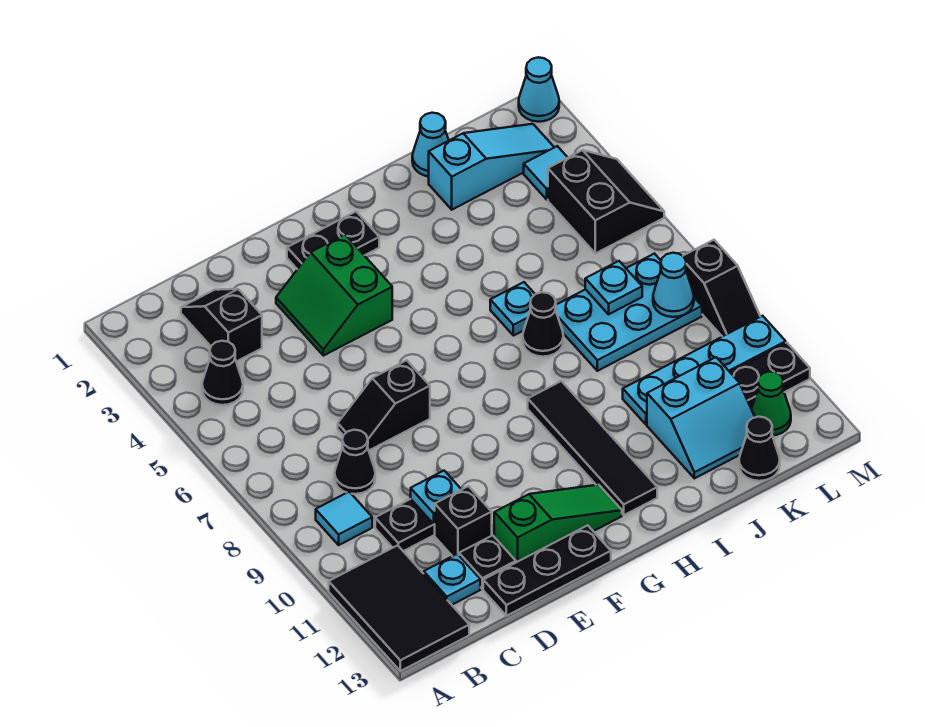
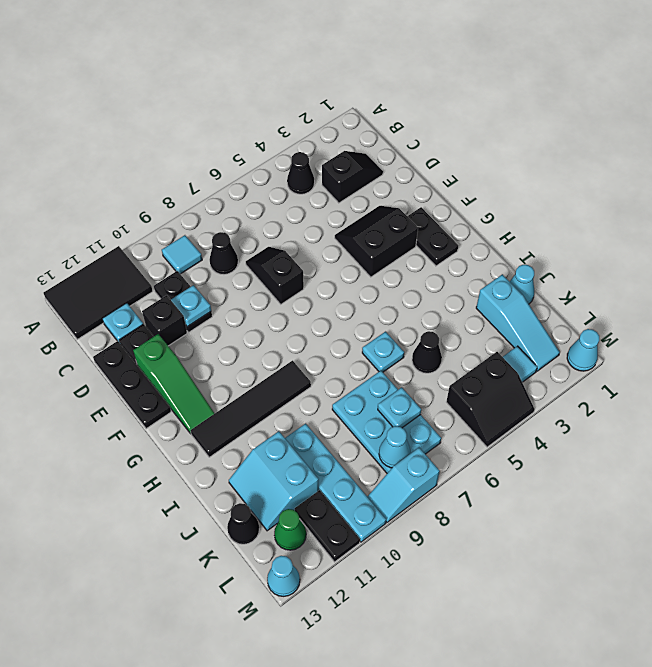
green 2x2 slope [276,235,392,356] -> black 2x2 slope [335,206,418,277]
black 1x1 cone [523,292,563,357] -> black 1x1 cone moved to [412,331,442,373]
black 1x2 slope [683,240,760,337] -> cyan 1x2 slope [367,448,440,522]
none -> cyan 1x1 cone [267,556,300,596]

